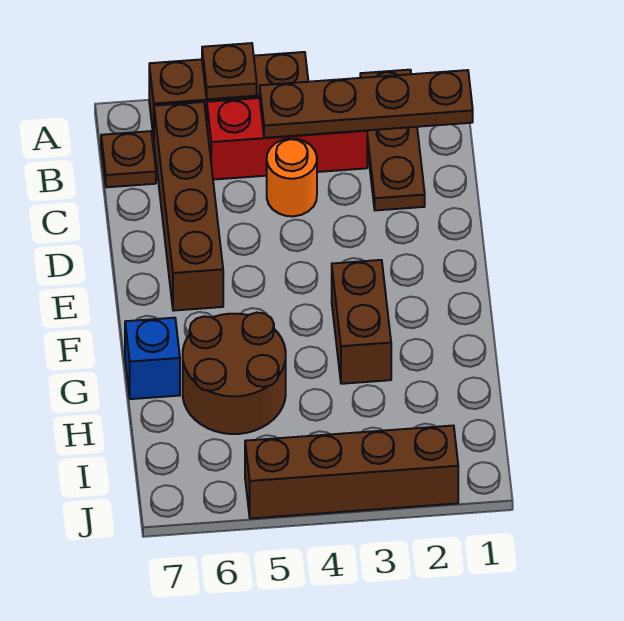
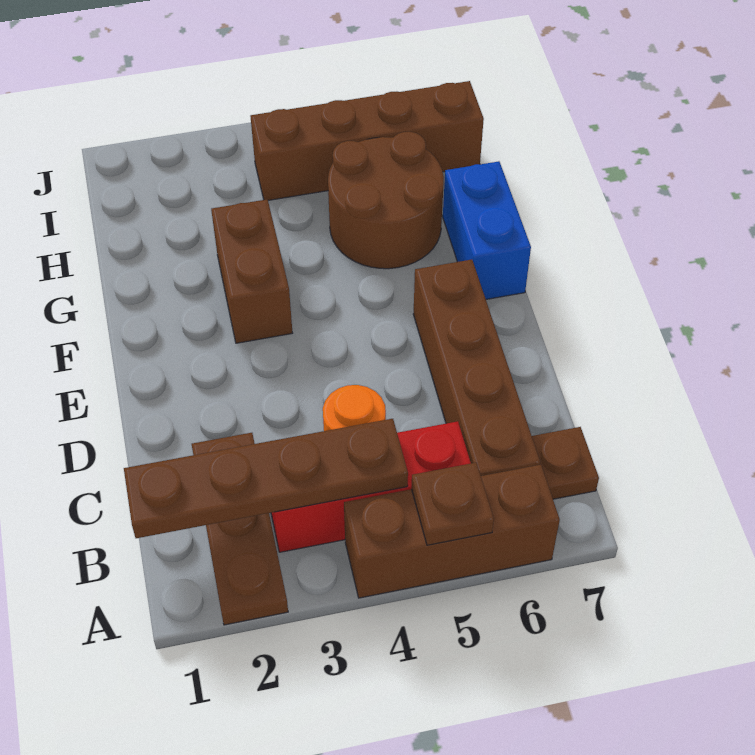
blue 1x1 brick [125,318,180,399] -> blue 1x2 brick [443,161,531,299]
brown 1x4 brick [245,426,458,519] -> brown 1x4 brick moved to [251,81,484,200]

